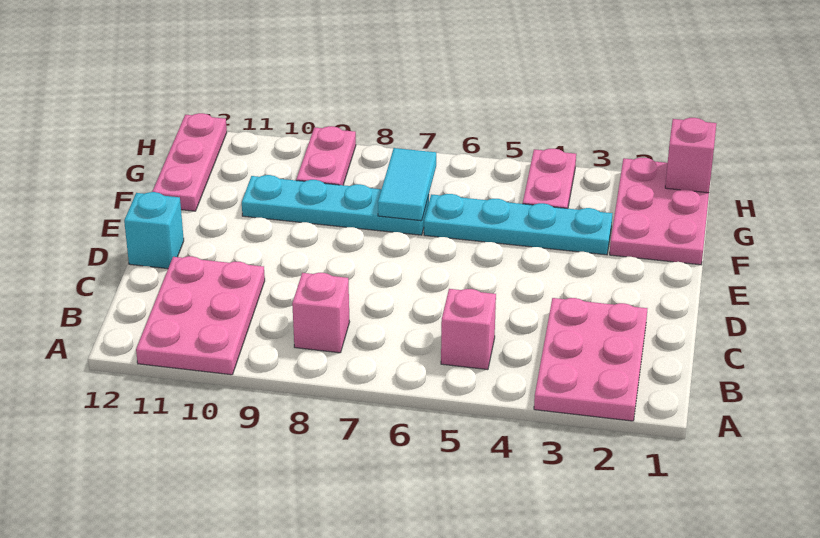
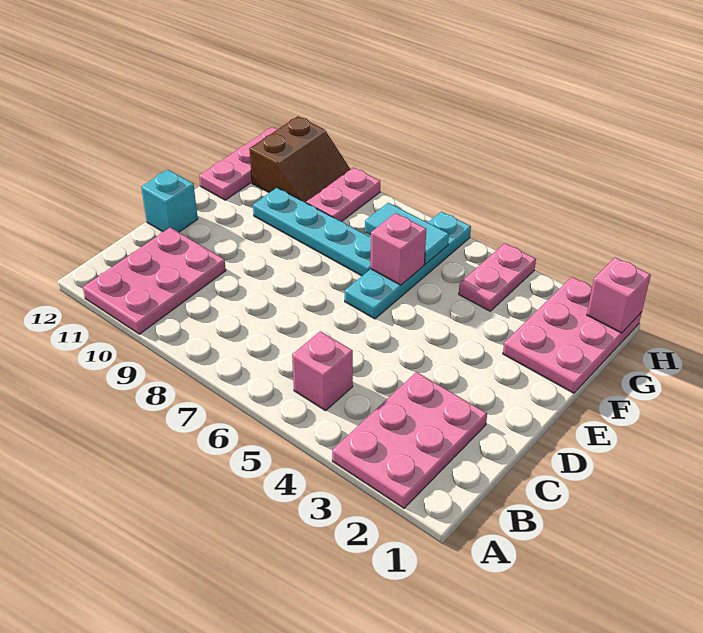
pink 1x1 brick [292,273,349,353] -> pink 1x1 brick moved to [371,213,426,285]
cyan 1x4 plate [424,194,613,255] -> cyan 1x4 plate turned to [345,212,471,319]
cyan 1x2 tile [378,148,436,221] -> cyan 1x2 tile turned to [365,203,449,264]
none -> brown 2x2 slope [249,116,350,203]

